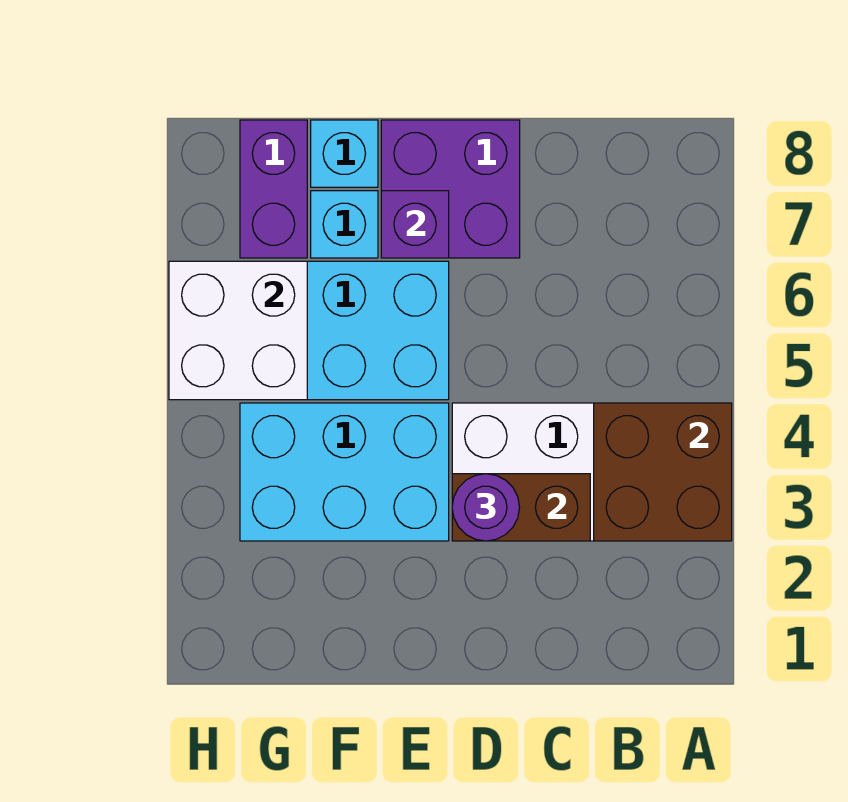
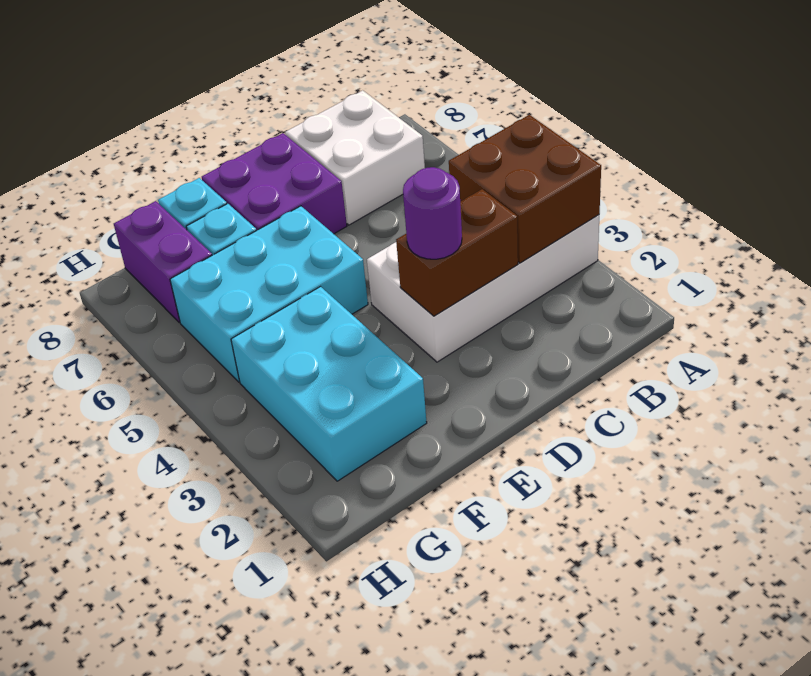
cyan 2x3 brick [240,403,449,541] -> cyan 2x3 brick turned to [231,287,427,481]
purple 1x1 brick [381,191,449,258] -> none
white 2x2 brick [169,261,307,400] -> white 2x2 brick moved to [285,90,425,225]

